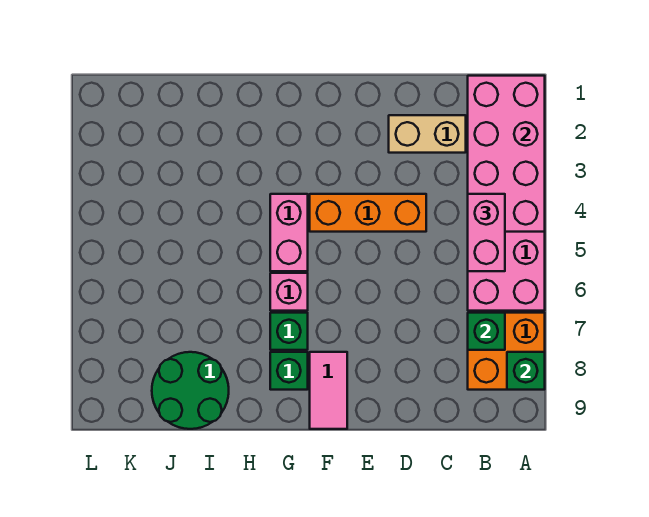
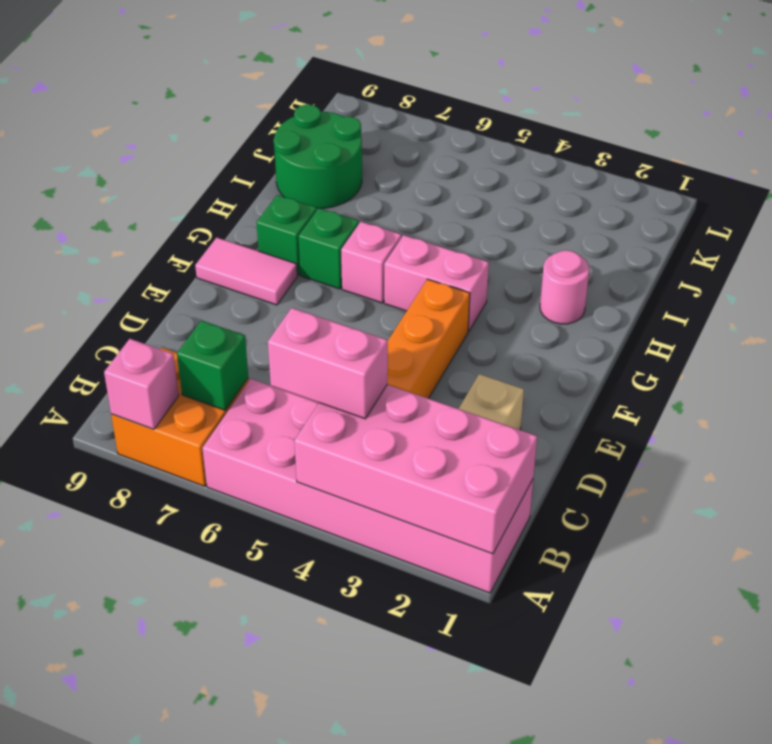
green 1x1 brick [507,352,545,390] -> pink 1x1 brick [104,339,179,429]
none -> pink 1x1 round brick [540,250,589,324]

